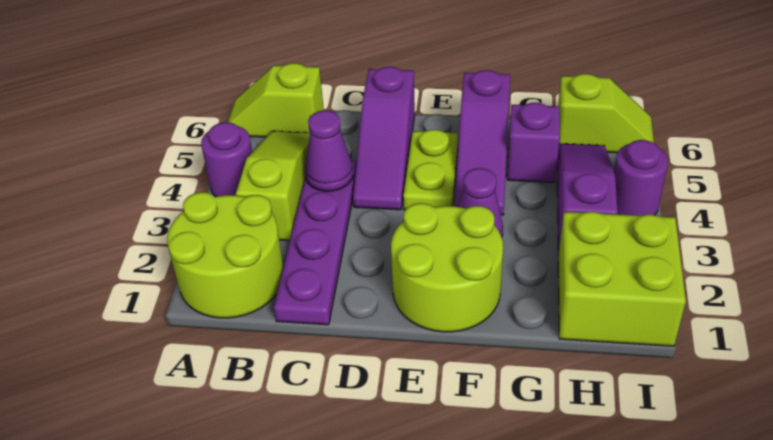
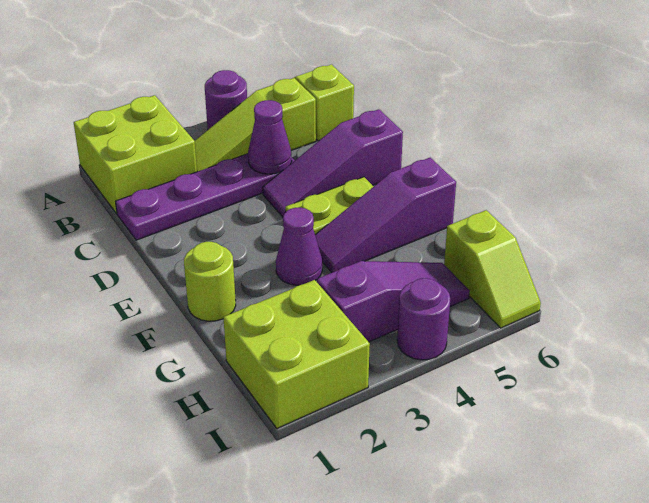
lime 2x2 round brick [167,192,283,318] -> lime 2x2 brick [74,95,197,214]
lime 1x3 slope [236,131,310,241] -> lime 1x3 slope turned to [195,78,316,172]
lime 2x2 round brick [391,203,503,332] -> lime 1x1 round brick [184,242,236,321]
purple 1x1 brick [507,103,560,183] -> none

